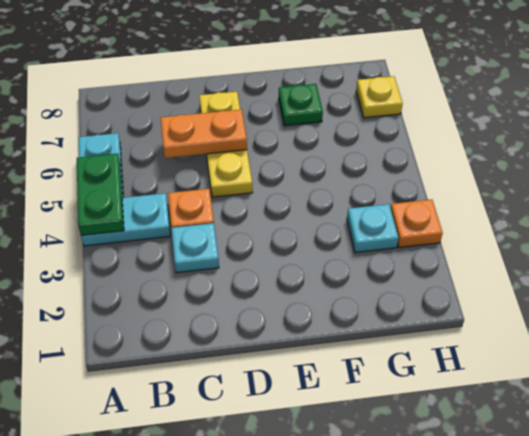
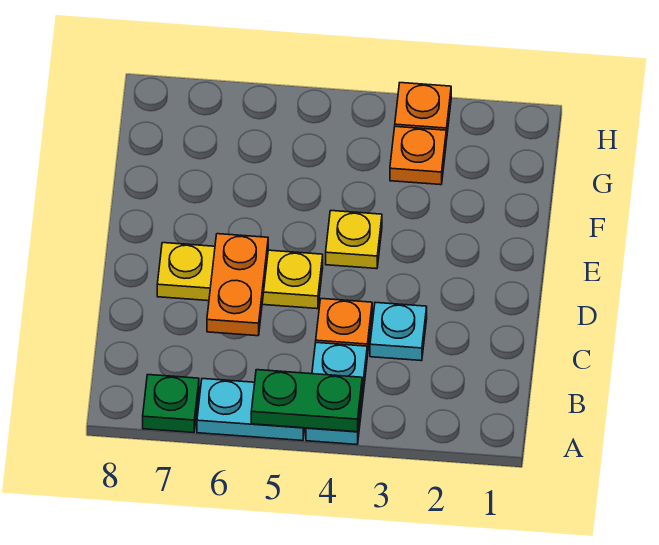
green 1x1 plate [279,84,323,126] -> green 1x1 plate moved to [143,375,199,433]
cyan 1x1 plate [347,204,398,253] -> orange 1x1 plate [390,127,446,185]
yellow 1x1 plate [356,76,403,118] -> yellow 1x1 plate moved to [326,211,382,269]

